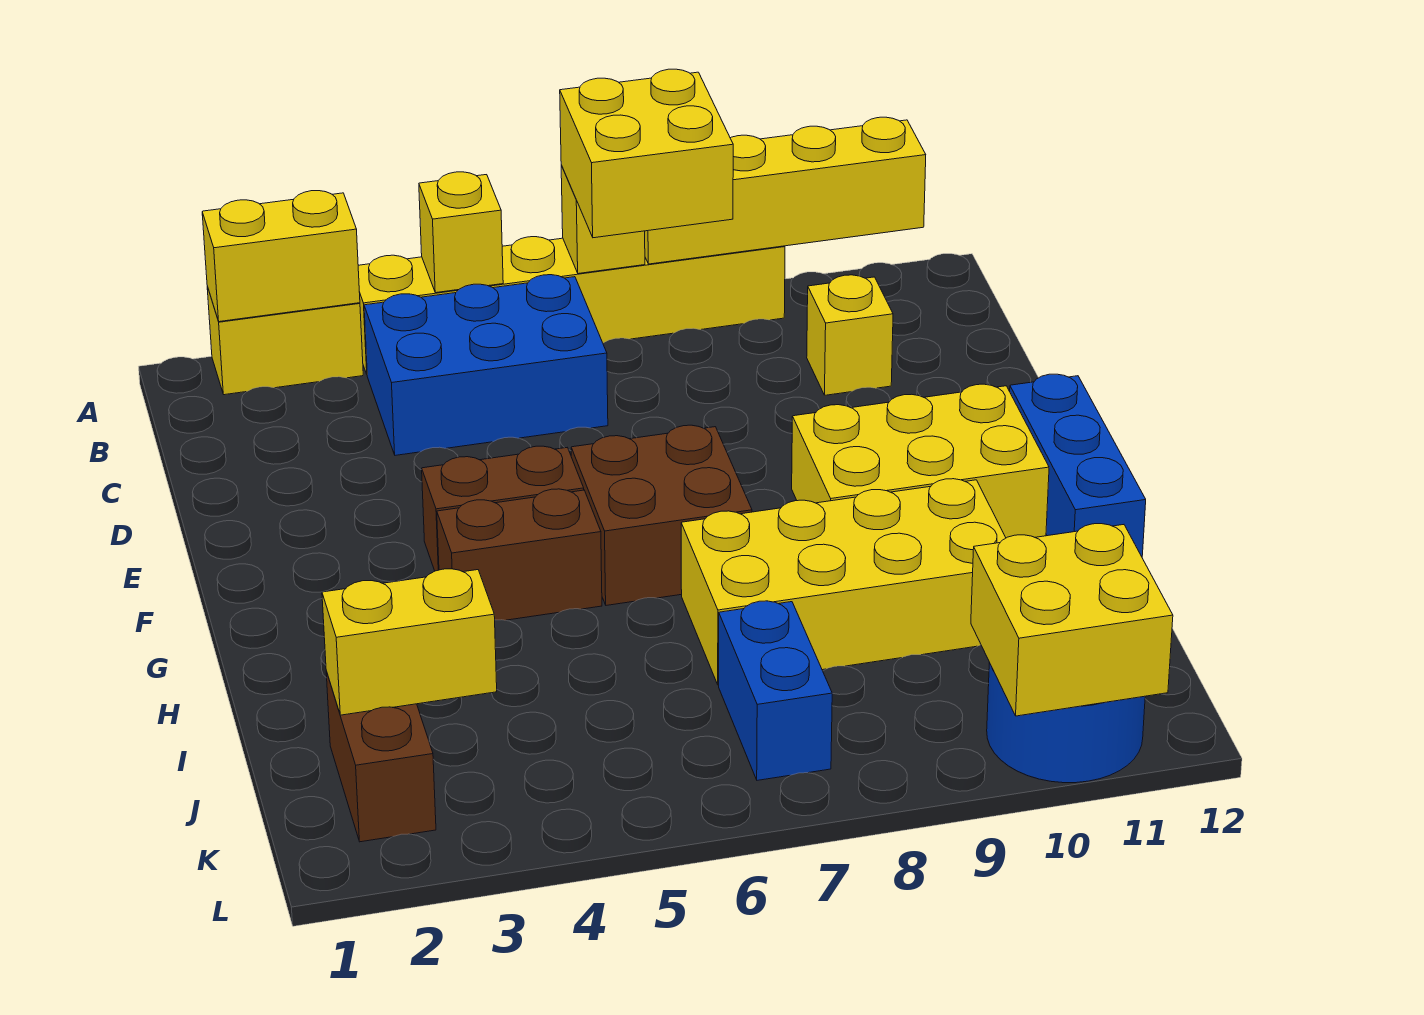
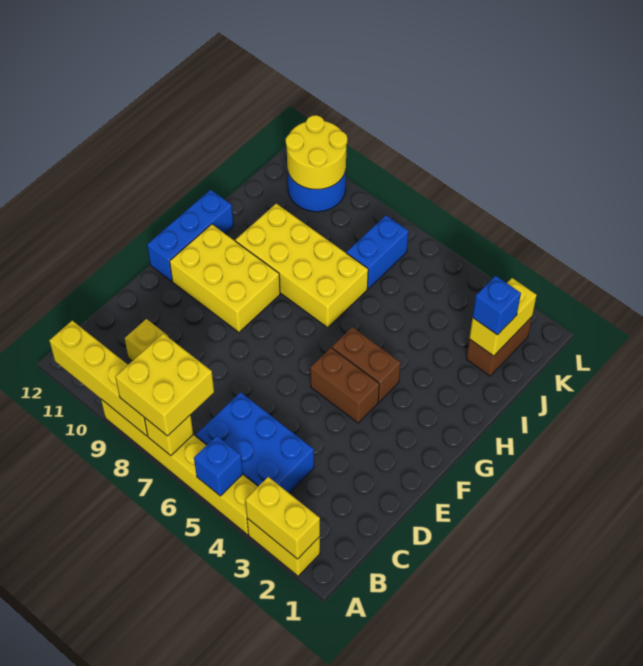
yellow 1x1 brick [419,172,503,293] -> blue 1x1 brick [194,436,243,496]
brown 2x2 brick [571,425,752,605] -> none
yellow 1x2 brick [322,569,497,715] -> yellow 1x2 brick turned to [469,278,537,356]
none -> blue 1x1 brick [473,276,521,335]
yellow 2x2 brick [971,524,1173,716] -> yellow 2x2 round brick [286,115,347,189]

